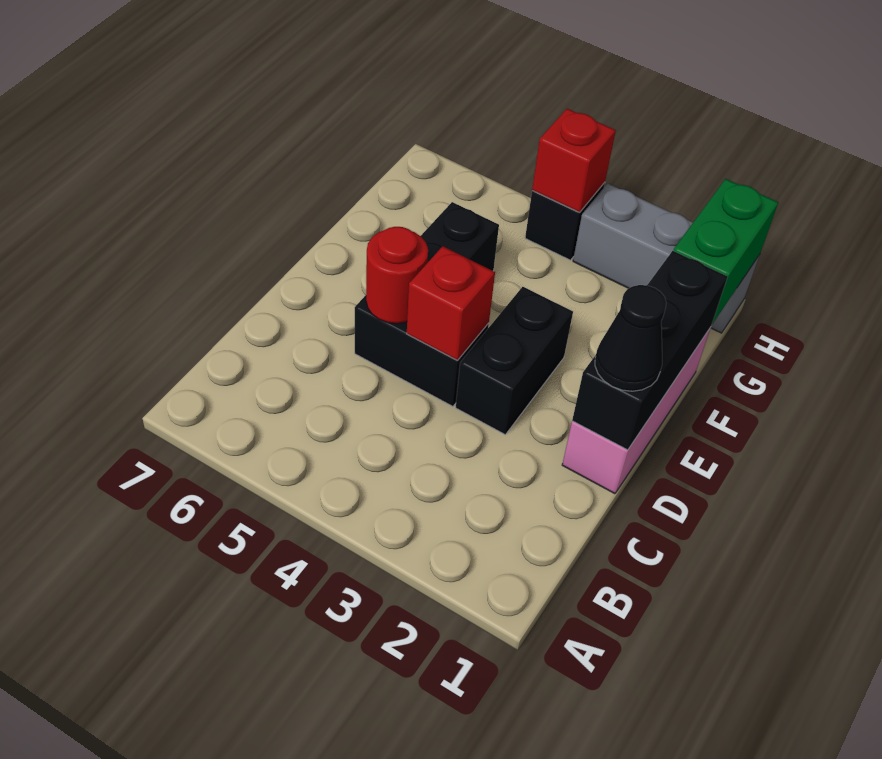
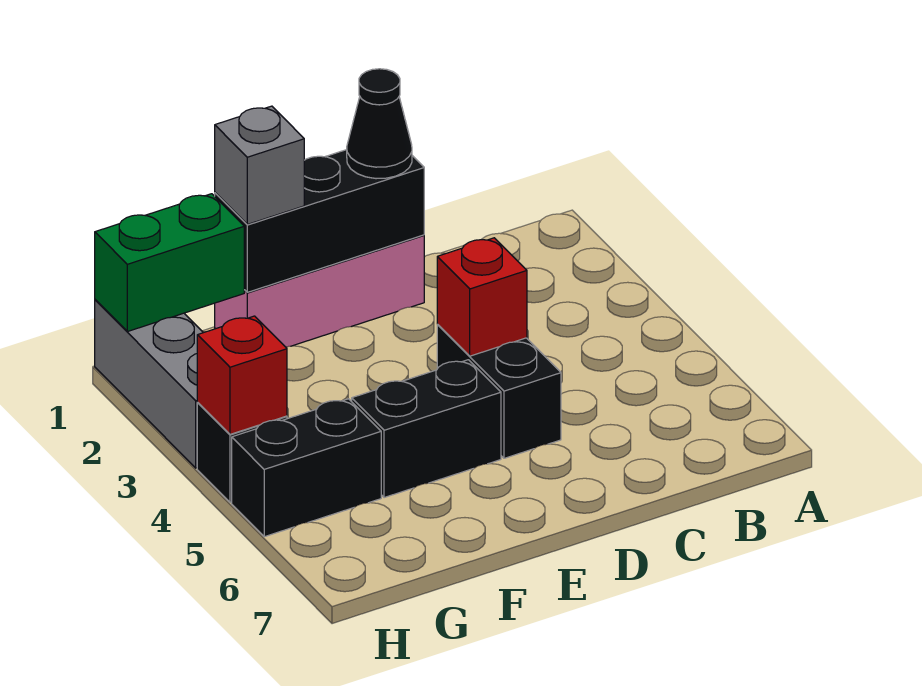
black 1x2 brick [456,287,573,435] -> black 1x2 brick moved to [232,399,381,537]
red 1x1 round brick [366,227,428,324] -> none
none -> grey 1x1 brick [215,106,304,224]

